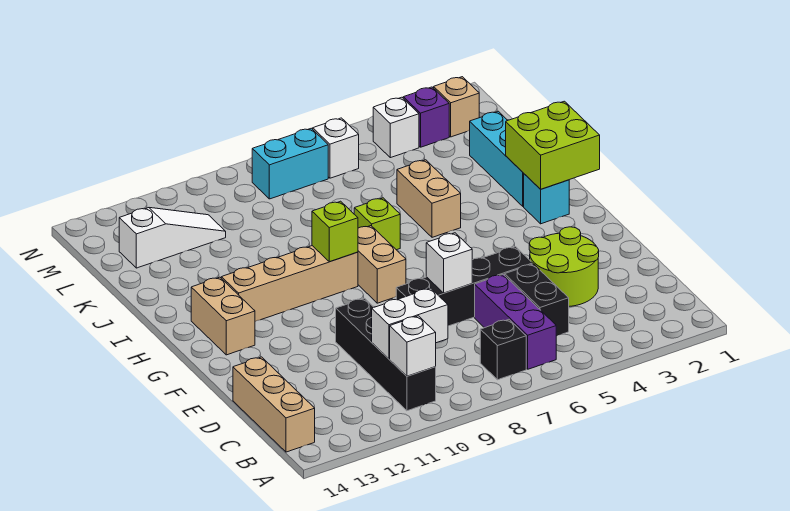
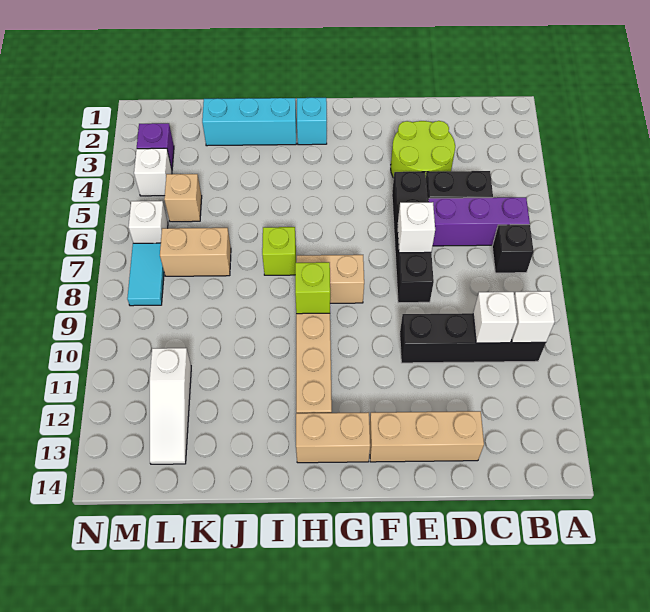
tan 1x3 brick [233,357,315,452] -> tan 1x3 brick moved to [370,411,484,462]
white 1x2 brick [372,288,448,359] -> white 1x1 brick [473,292,517,343]
lime 2x2 brick [506,101,600,189] -> none
tan 1x2 brick [397,160,461,237] -> tan 1x2 brick moved to [160,228,231,276]
white 1x3 slope [119,208,226,268] -> white 1x3 slope turned to [150,348,191,464]
tan 1x1 brick [434,77,479,137] -> tan 1x1 brick moved to [164,174,202,222]
cyan 1x2 brick [252,128,328,199] -> cyan 1x2 tile [127,243,164,306]

